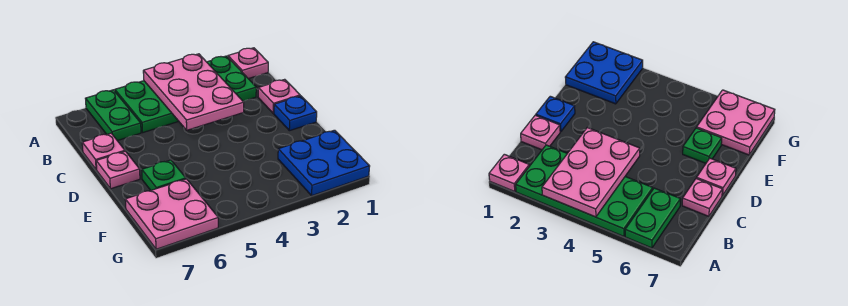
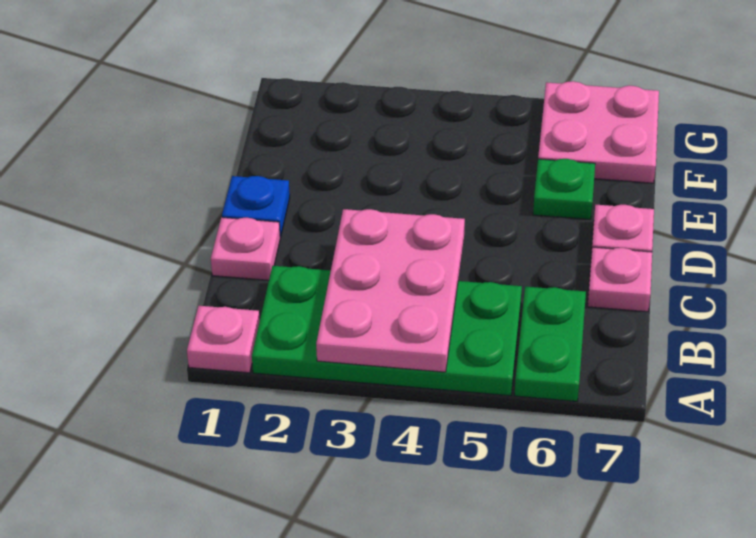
blue 2x2 plate [278,130,370,196] -> none

